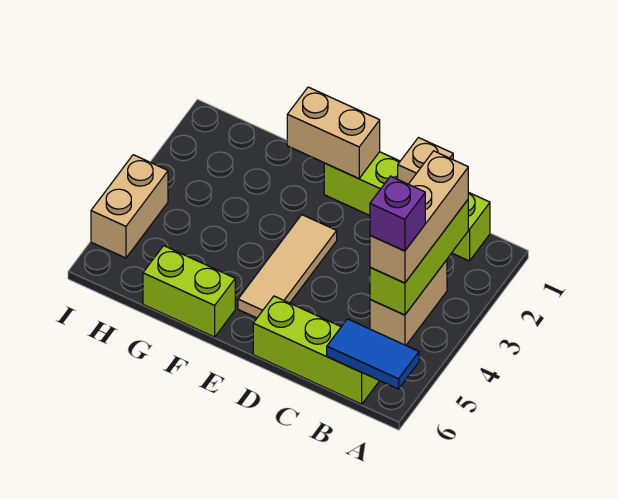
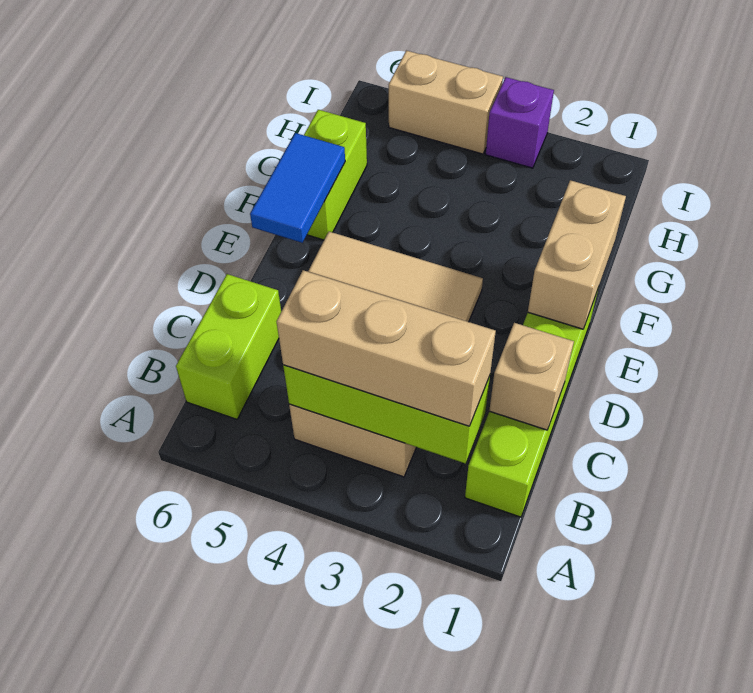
blue 1x2 tile [327,319,419,389] -> blue 1x2 tile moved to [250,133,345,243]
purple 1x1 brick [370,176,425,251] -> purple 1x1 brick moved to [486,77,554,168]
lime 1x3 brick [253,296,379,404] -> lime 1x2 brick [176,274,281,419]

